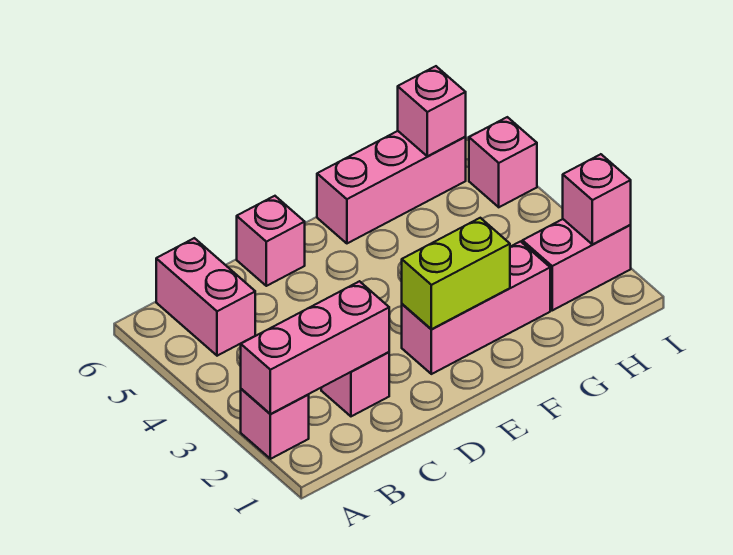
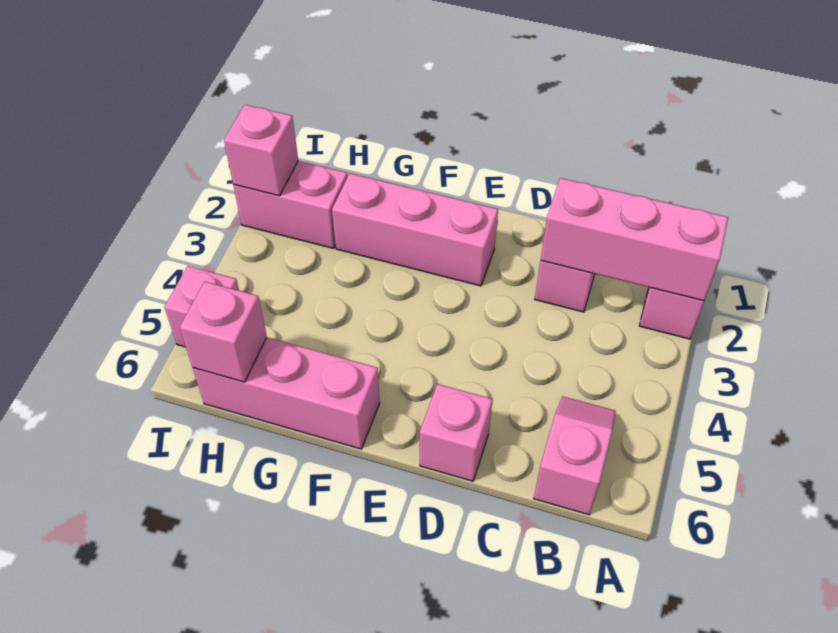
pink 1x2 brick [156,238,255,356] -> pink 1x2 slope [534,396,616,515]
lime 1x2 brick [402,218,510,329] -> none

